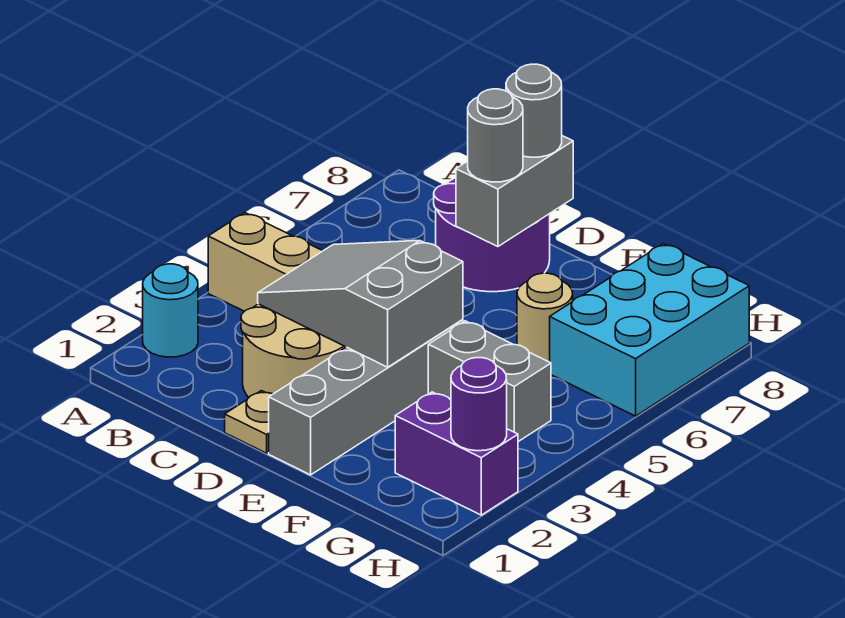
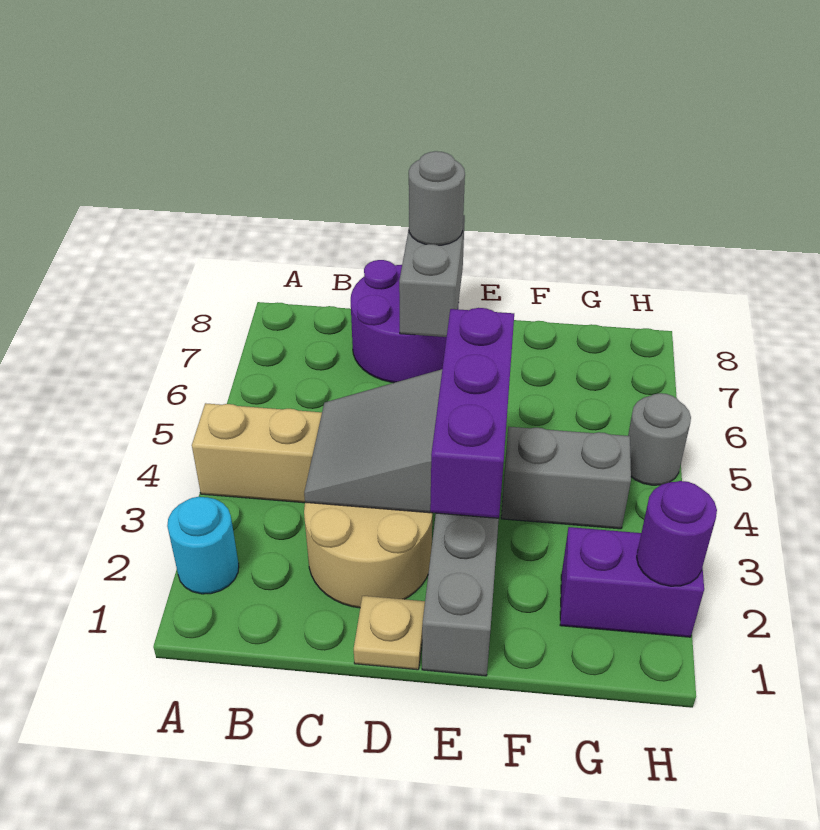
grey 1x1 round brick [468,89,523,182] -> grey 1x1 round brick moved to [628,393,691,485]
none -> purple 1x3 brick [430,308,514,518]
tan 1x1 round brick [517,273,573,362] -> none
cyan 2x3 brick [550,244,749,416] -> none

